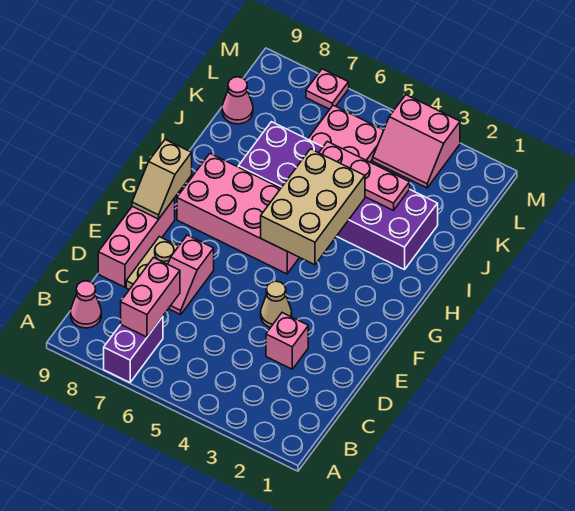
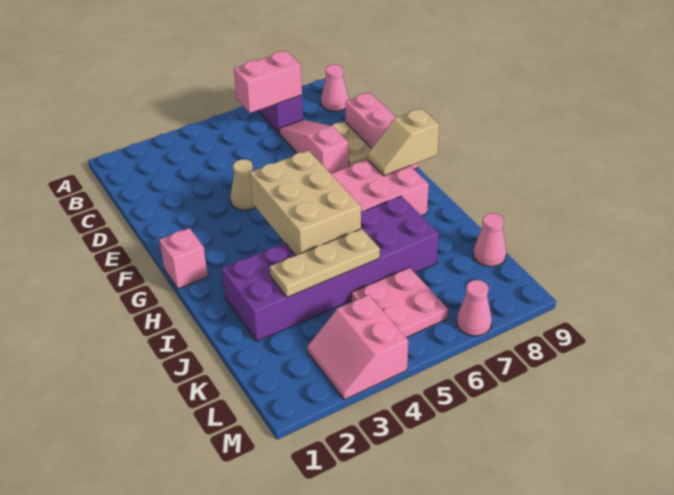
pink 1x2 brick [121,258,180,337] -> pink 1x2 brick turned to [234,51,302,113]
pink 1x1 brick [266,313,308,369] -> pink 1x1 brick moved to [159,228,208,289]
pink 1x2 slope [168,235,214,315] -> pink 1x3 slope [279,120,349,173]
tan 1x2 slope [132,140,192,219] -> tan 1x2 slope turned to [368,108,439,176]
pink 1x3 plate [319,141,410,210] -> tan 1x3 plate [270,229,380,297]
pink 2x2 slope [373,95,460,188] -> pink 2x2 slope turned to [307,295,408,400]
pink 1x1 plate [306,69,349,109] -> pink 1x1 cone [457,280,492,336]

